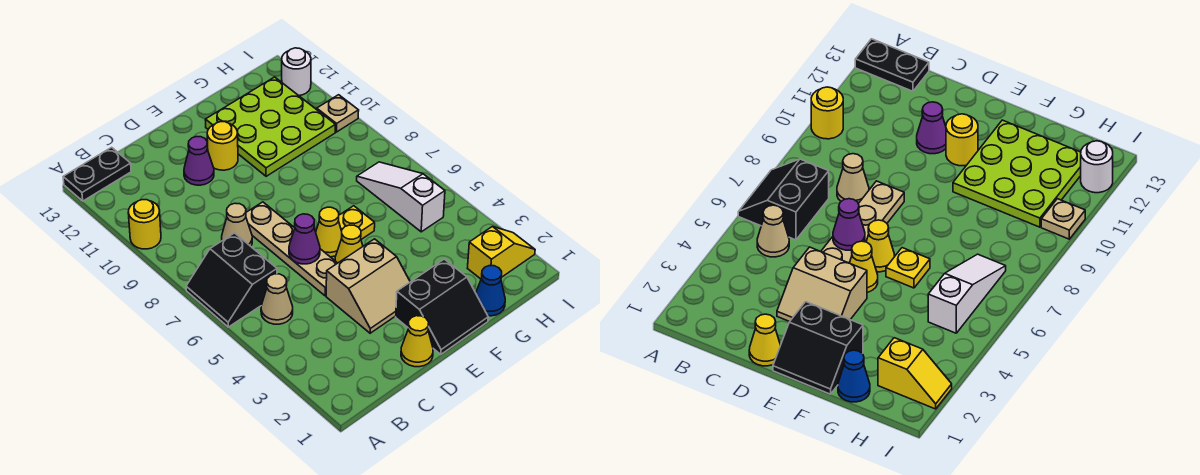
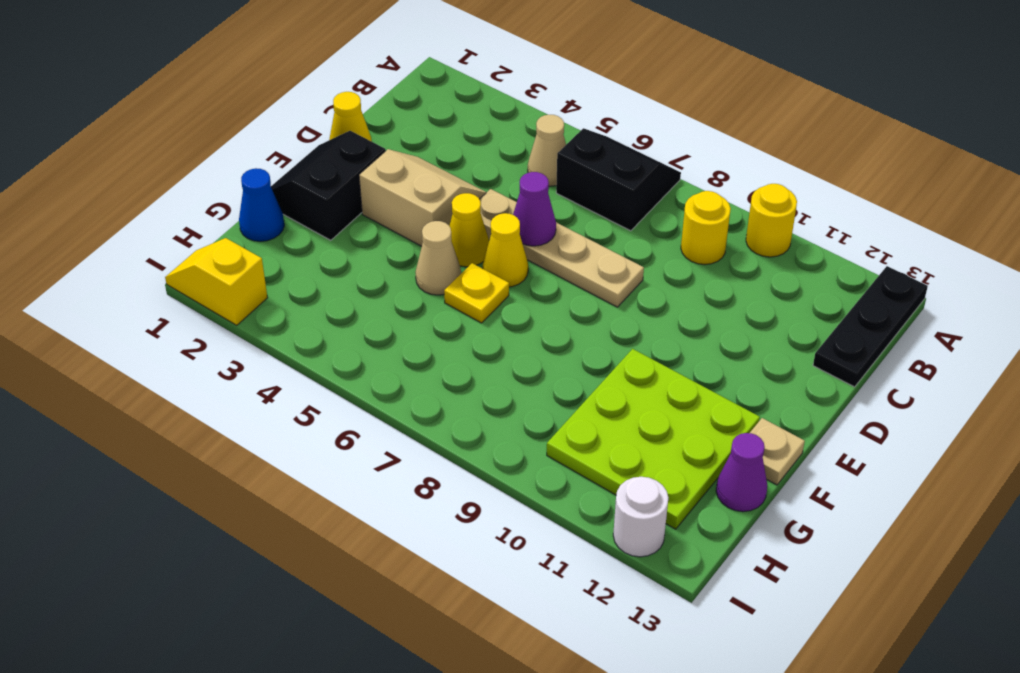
black 1x2 plate [63,147,131,201] -> black 1x3 plate [813,266,928,387]
tan 1x1 cone [222,203,252,246] -> tan 1x1 cone moved to [416,221,461,295]
tan 2x2 slope [326,239,410,333] -> tan 2x2 slope turned to [359,149,487,246]
purple 1x1 cone [184,137,214,185] -> purple 1x1 cone moved to [716,433,767,512]
yellow 1x1 round brick [207,122,238,170] -> yellow 1x1 round brick moved to [681,191,731,265]
yellow 1x2 slope [467,227,535,279] -> yellow 1x2 slope turned to [165,238,268,325]
white 1x3 slope [357,162,445,232] -> none
tan 1x1 plate [317,95,359,132] -> tan 1x1 plate moved to [750,418,805,485]

